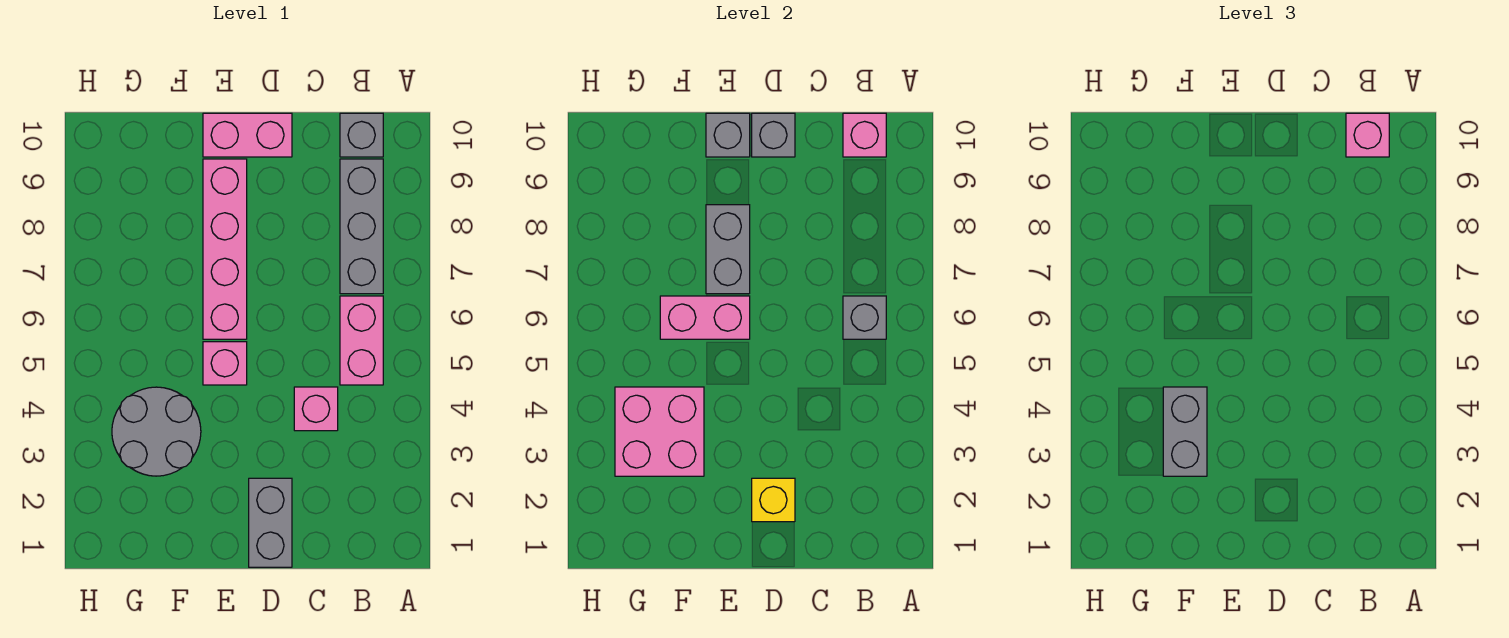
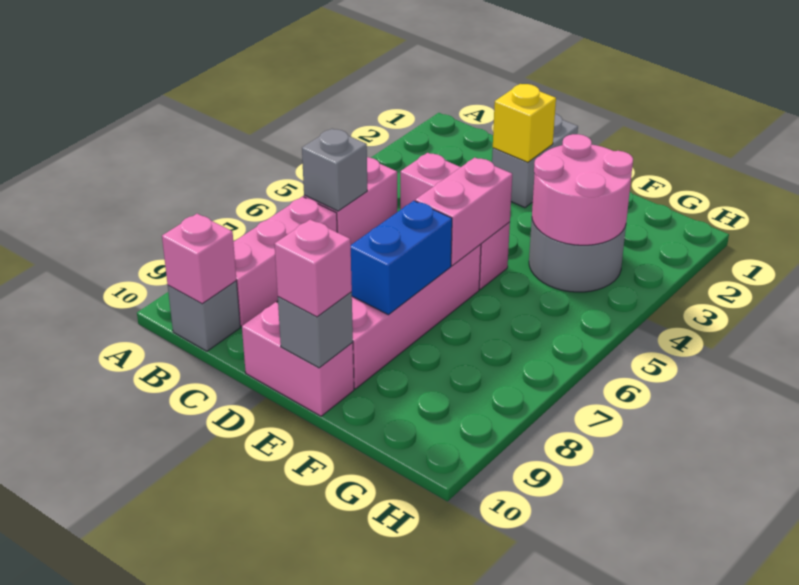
grey 1x3 brick [340,159,383,294] -> pink 1x3 brick [233,197,337,326]
pink 1x1 brick [1346,113,1389,157] -> pink 1x1 brick moved to [274,219,352,317]
grey 1x1 brick [752,113,795,157] -> none
pink 1x2 brick [660,296,750,339] -> pink 1x2 brick turned to [415,158,512,266]
grey 1x2 brick [706,205,750,294] -> blue 1x2 brick [351,201,452,315]
pink 2x2 brick [615,387,704,476] -> pink 2x2 round brick [532,134,633,245]
grey 1x2 brick [1163,387,1207,476] -> none

